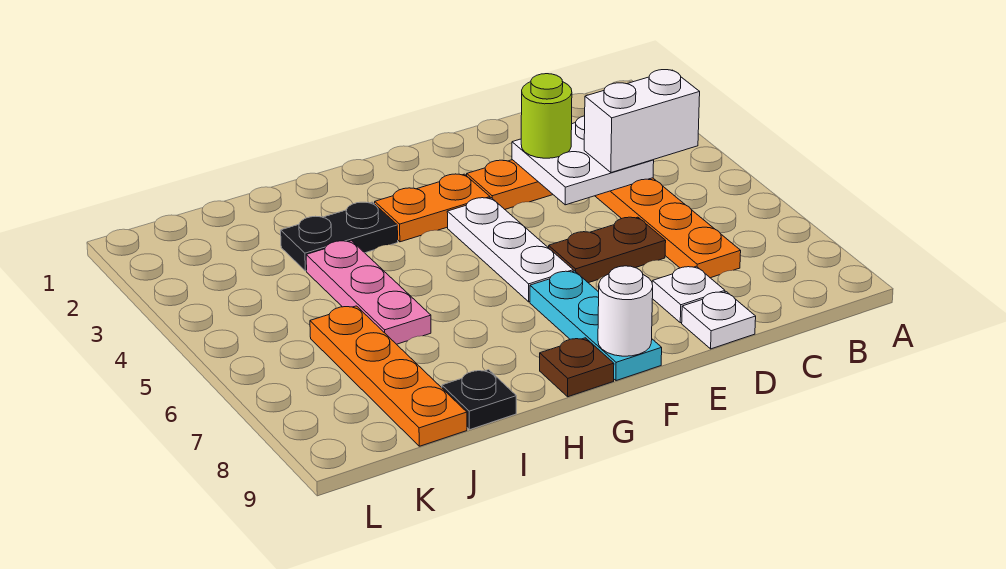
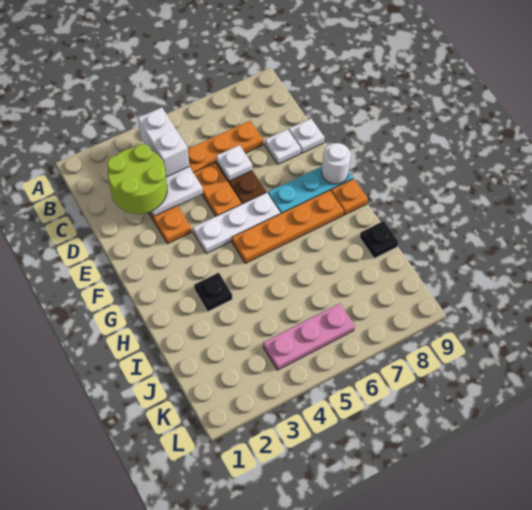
lime 1x1 round brick [521,74,572,158] -> lime 2x2 round brick [107,144,167,214]
none -> white 1x1 plate [216,145,253,181]
orange 1x2 plate [375,174,490,242] -> orange 1x2 plate moved to [193,163,241,216]
brown 1x1 plate [540,338,614,397] -> orange 1x1 plate [331,179,368,215]
black 1x2 plate [281,202,398,271] -> black 1x1 plate [194,273,232,311]
pink 1x3 plate [306,241,431,344] -> pink 1x3 plate moved to [263,303,355,370]
orange 1x4 plate [310,306,467,446] -> orange 1x4 plate moved to [232,190,344,263]

